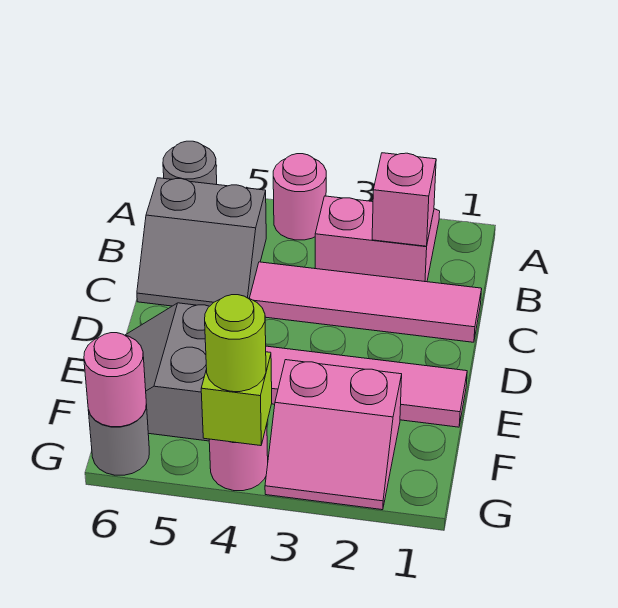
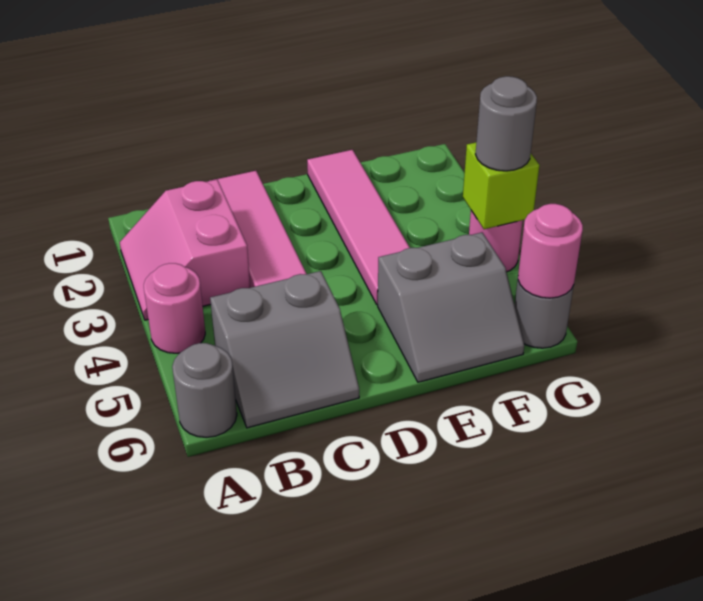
pink 1x1 brick [372,153,436,246] -> none
grey 2x2 slope [137,178,266,306] -> grey 2x2 slope turned to [210,271,359,428]
pink 2x2 slope [265,360,402,510] -> none
lime 1x1 round brick [205,295,266,392] -> grey 1x1 round brick [475,76,537,171]

